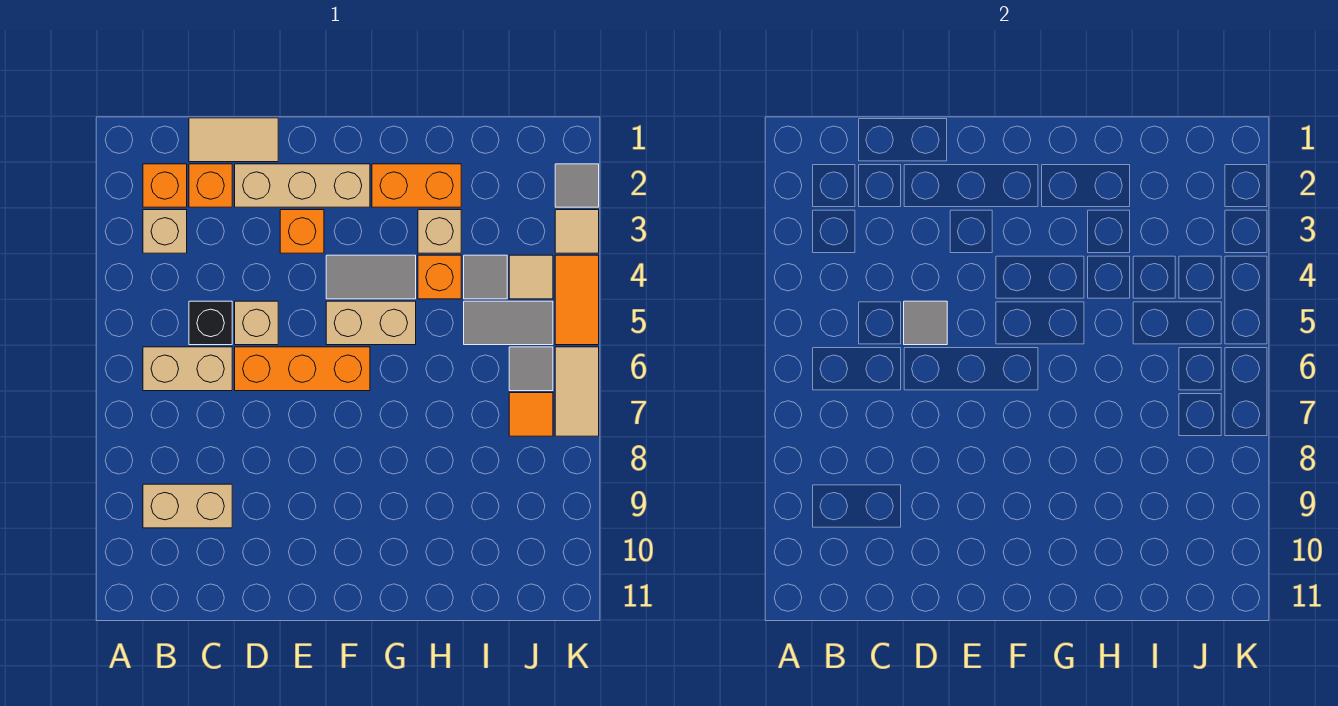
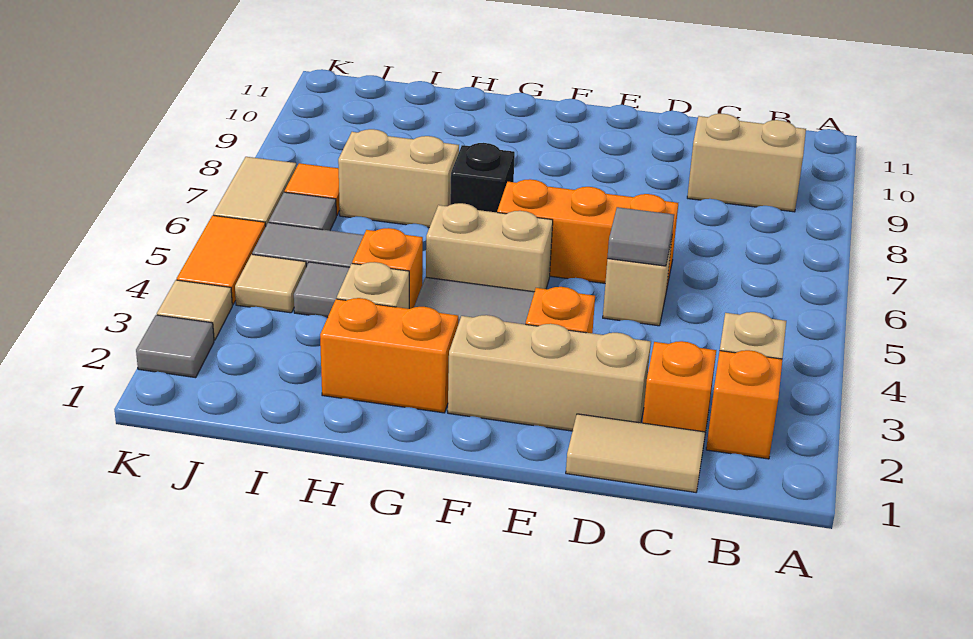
tan 1x2 brick [143,347,232,391] -> tan 1x2 brick moved to [338,129,459,228]
black 1x1 brick [189,301,232,345] -> black 1x1 brick moved to [450,143,515,212]

